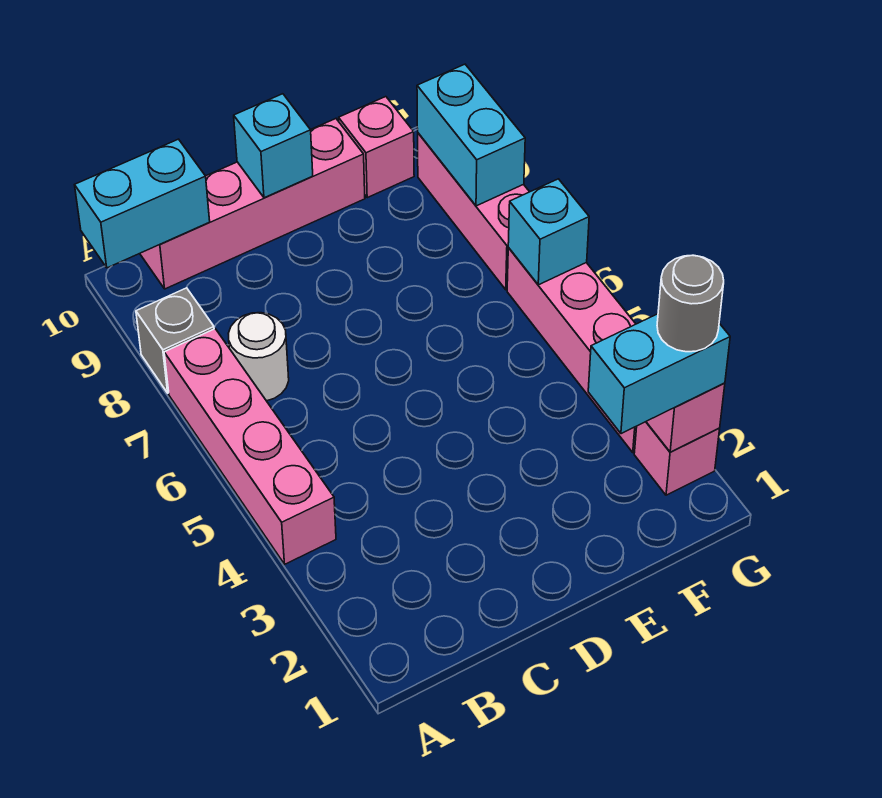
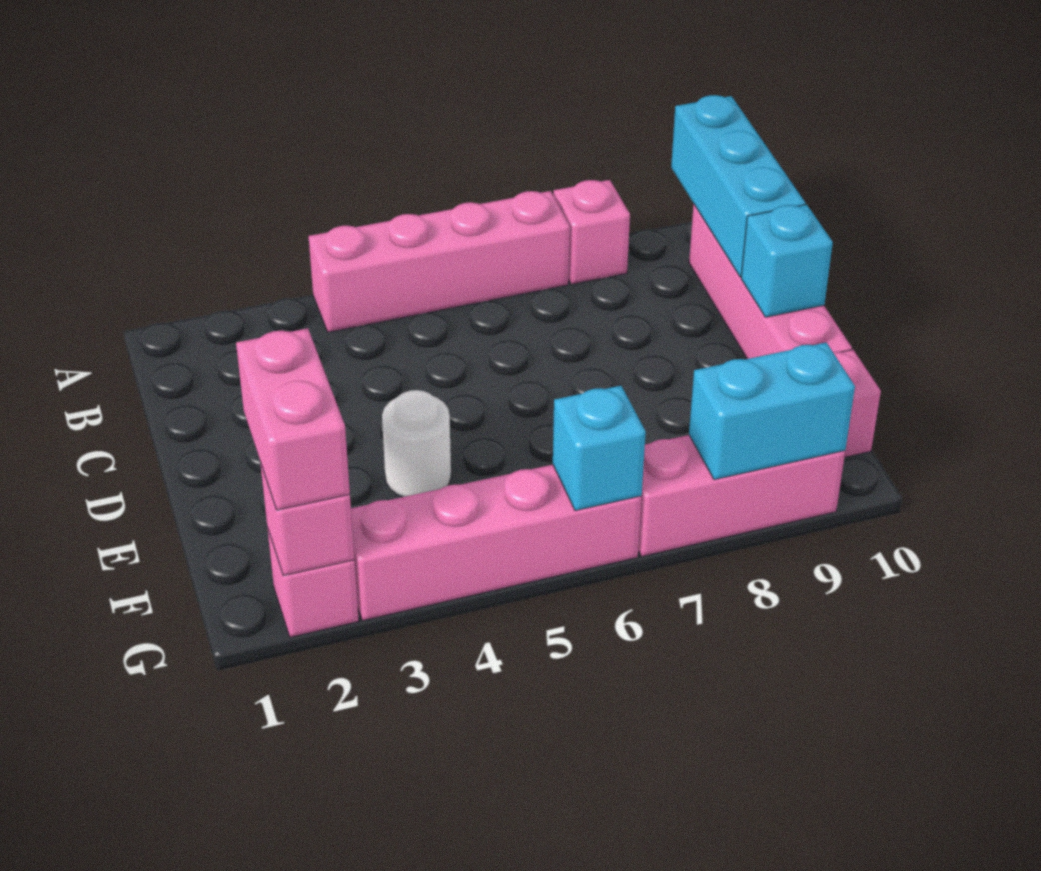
grey 1x1 brick [136,288,214,393] -> pink 1x1 brick [553,180,630,284]
cyan 1x2 brick [75,139,210,268] -> cyan 1x3 brick [671,95,805,277]
white 1x1 round brick [228,313,289,401] -> white 1x1 round brick moved to [382,390,451,497]
cyan 1x2 brick [588,314,730,434] -> pink 1x2 brick [236,328,350,510]
grey 1x1 round brick [657,255,724,352] -> none

